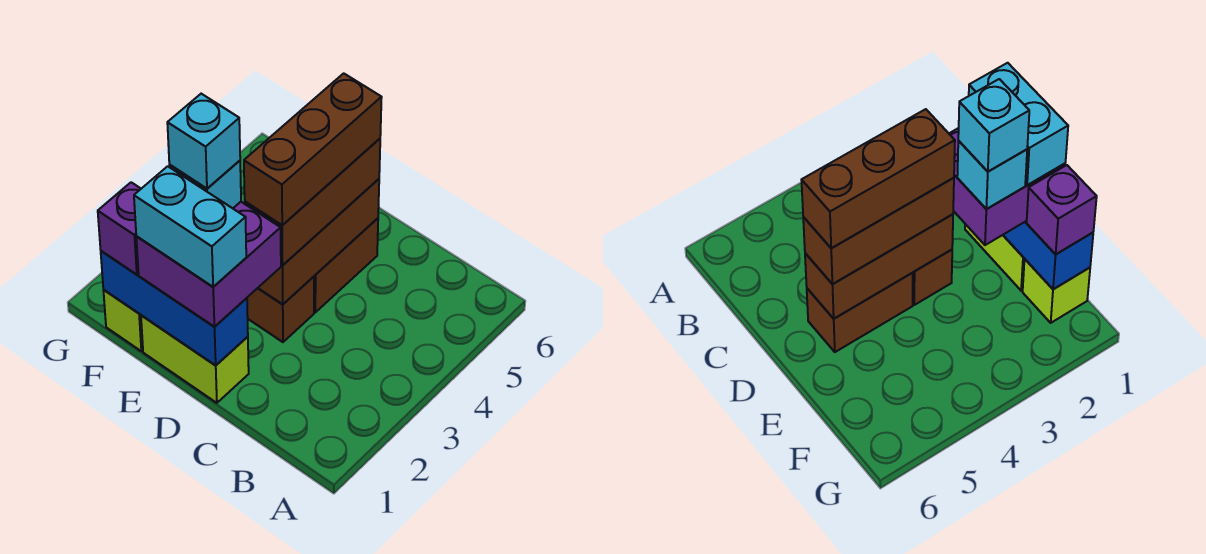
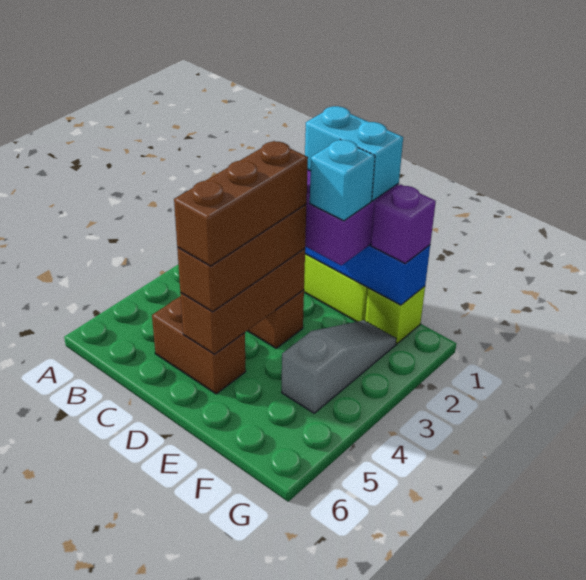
brown 1x2 brick [314,218,378,312] -> brown 1x2 brick turned to [152,296,246,394]
cyan 1x1 brick [167,94,240,188] -> none
none -> grey 1x3 slope [282,320,396,413]

